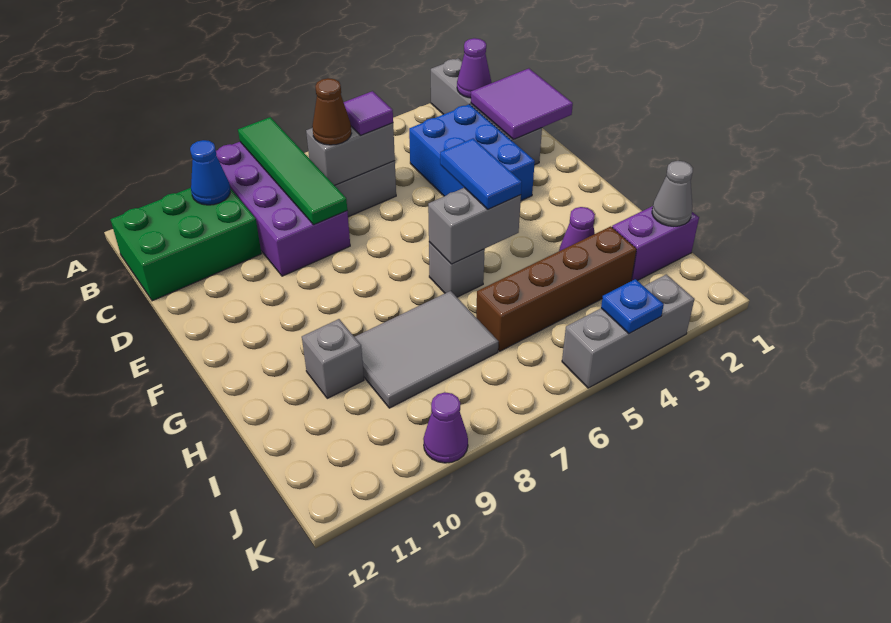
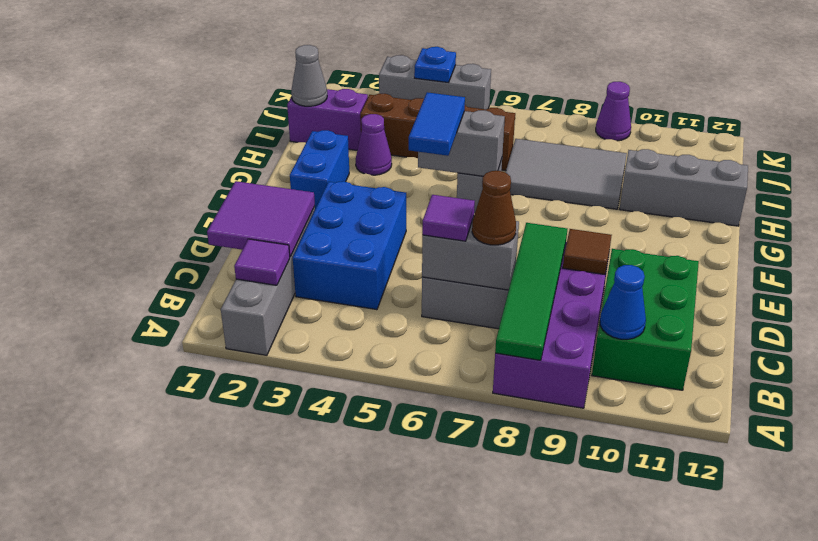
purple 1x1 cone [457,38,492,98] -> purple 1x1 tile [234,239,290,285]
green 2x3 brick [110,188,262,301] -> green 2x3 brick turned to [592,249,699,390]
none -> brown 1x1 tile [563,229,612,274]
none -> blue 1x2 brick [290,130,349,209]
grey 1x1 brick [302,319,364,398] -> grey 1x3 brick [620,149,748,226]

